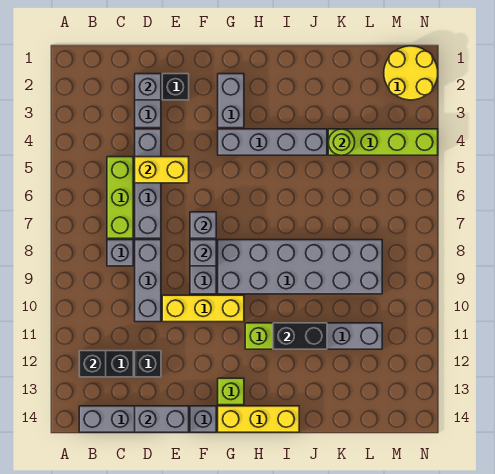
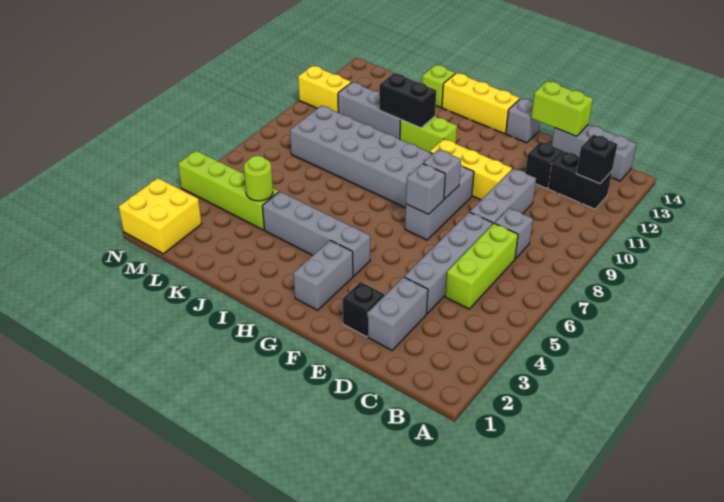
grey 1x1 brick [135,74,161,100] -> none
yellow 1x2 brick [135,157,189,183] -> yellow 1x2 brick moved to [298,66,351,112]
grey 1x2 brick [135,406,189,432] -> lime 1x2 brick [531,81,593,136]
lime 1x1 brick [218,378,244,405] -> lime 1x1 brick moved to [422,65,455,108]
yellow 2x2 round brick [384,46,438,100] -> yellow 2x2 brick [119,178,202,254]

